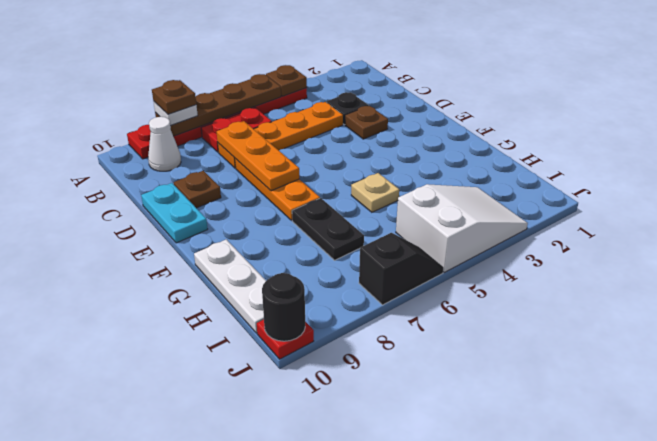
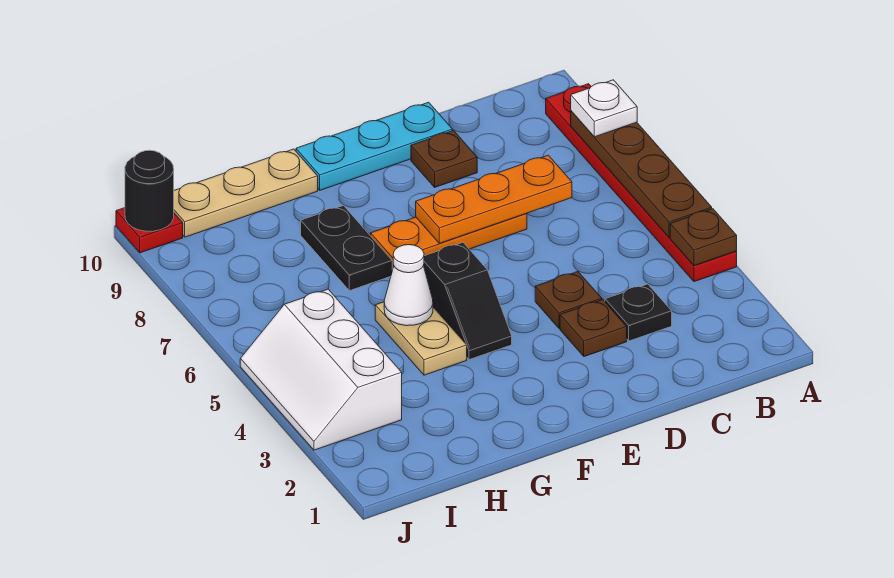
brown 1x1 plate [152,80,196,114] -> brown 1x1 plate moved to [535,272,602,328]
red 1x2 plate [201,108,272,152] -> none
white 1x1 cone [148,117,181,171] -> white 1x1 cone moved to [384,245,433,326]
orange 1x4 plate [218,102,343,168] -> none
cyan 1x2 plate [141,183,208,243] -> cyan 1x3 plate [296,102,452,190]
tan 1x1 plate [351,173,399,212] -> tan 1x2 plate [375,302,467,375]
black 1x2 plate [292,198,364,260] -> black 1x2 plate turned to [301,206,392,291]
white 1x3 plate [194,239,266,333] -> tan 1x3 plate [174,149,318,237]
white 2x3 slope [396,184,528,272] -> white 2x3 slope turned to [240,289,402,450]
black 1x2 slope [359,233,443,305] -> black 1x2 slope moved to [423,243,512,360]

